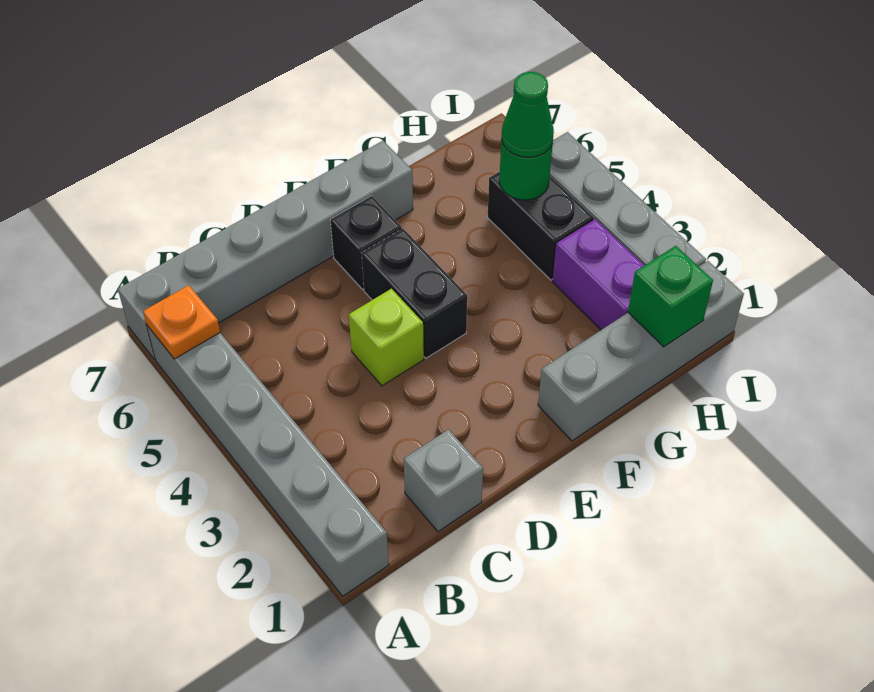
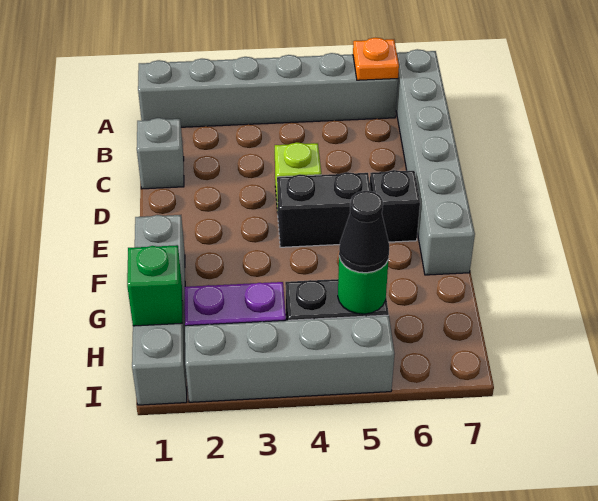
green 1x1 cone [502,72,554,157] -> black 1x1 cone [339,191,389,273]

